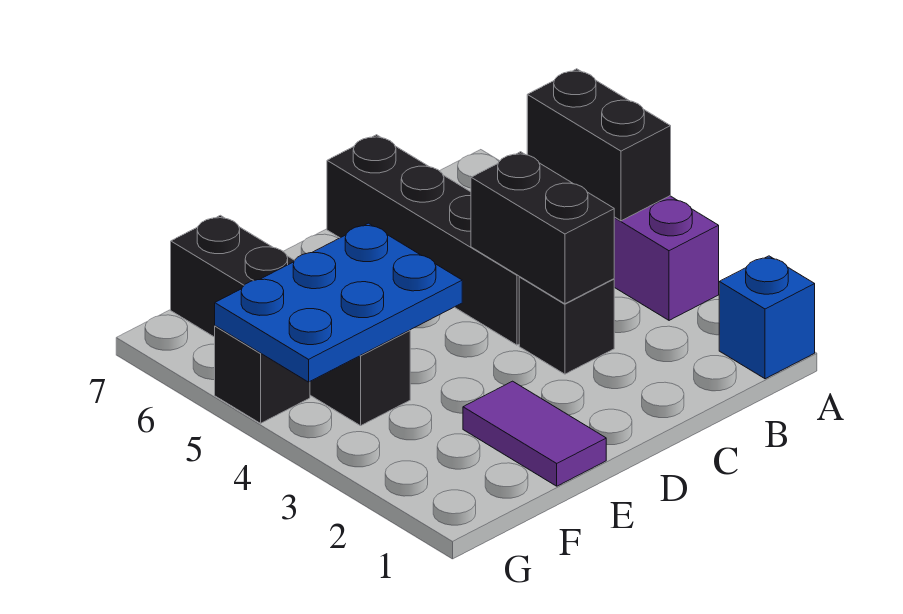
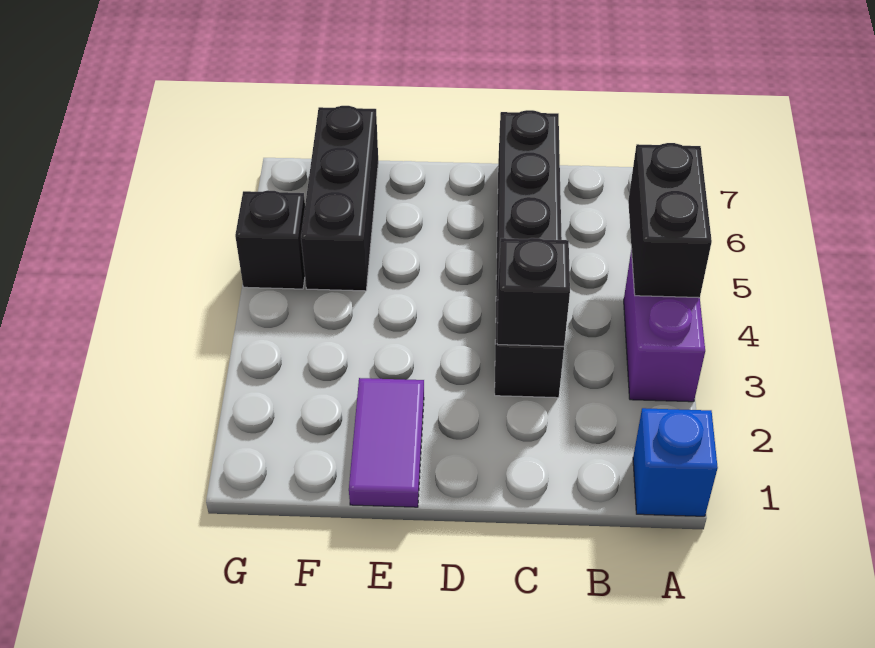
black 1x2 brick [471,152,614,304] -> black 1x1 brick [497,238,570,346]
blue 2x3 plate [215,223,462,382] -> none
black 1x4 brick [171,215,410,426] -> black 1x3 brick [301,106,378,291]

